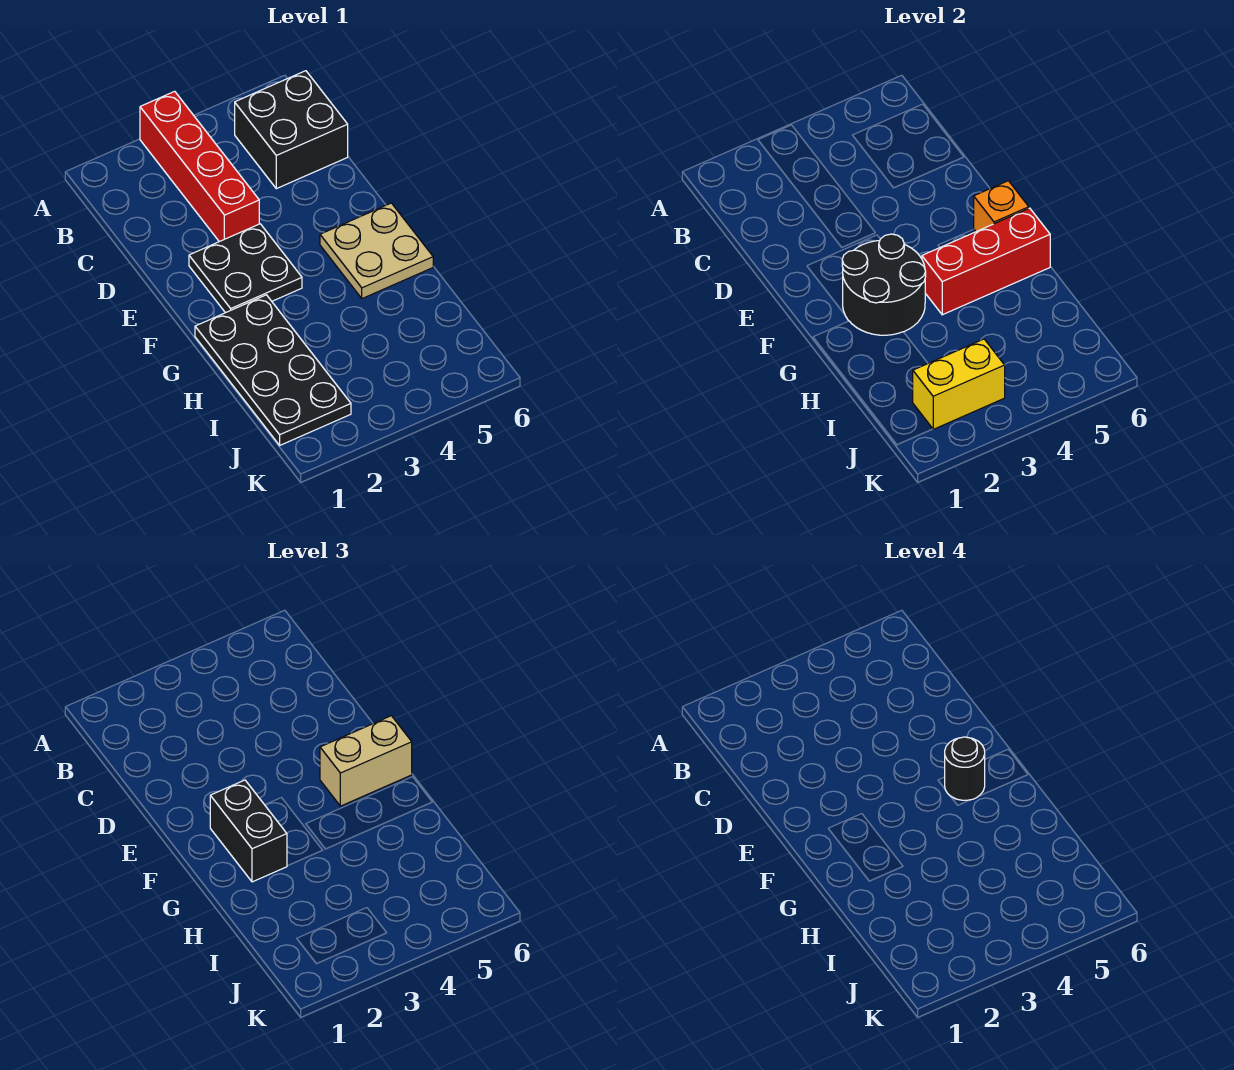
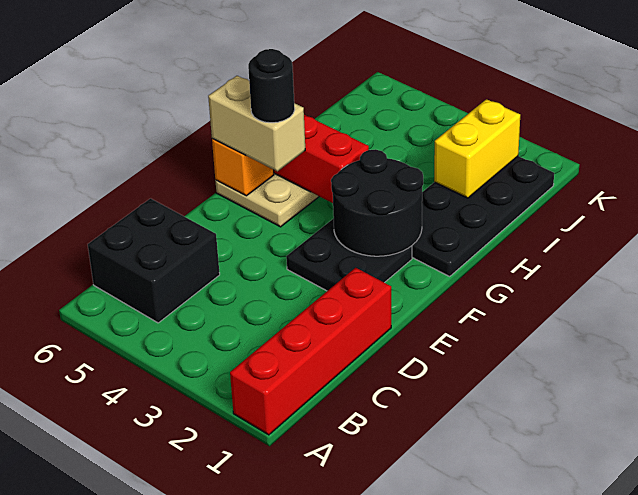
red 1x4 brick [140,91,259,242] -> red 1x4 brick moved to [230,268,391,435]
black 1x2 brick [210,780,287,882] -> none
yellow 1x2 brick [913,339,1005,429] -> yellow 1x2 brick turned to [434,99,520,198]

